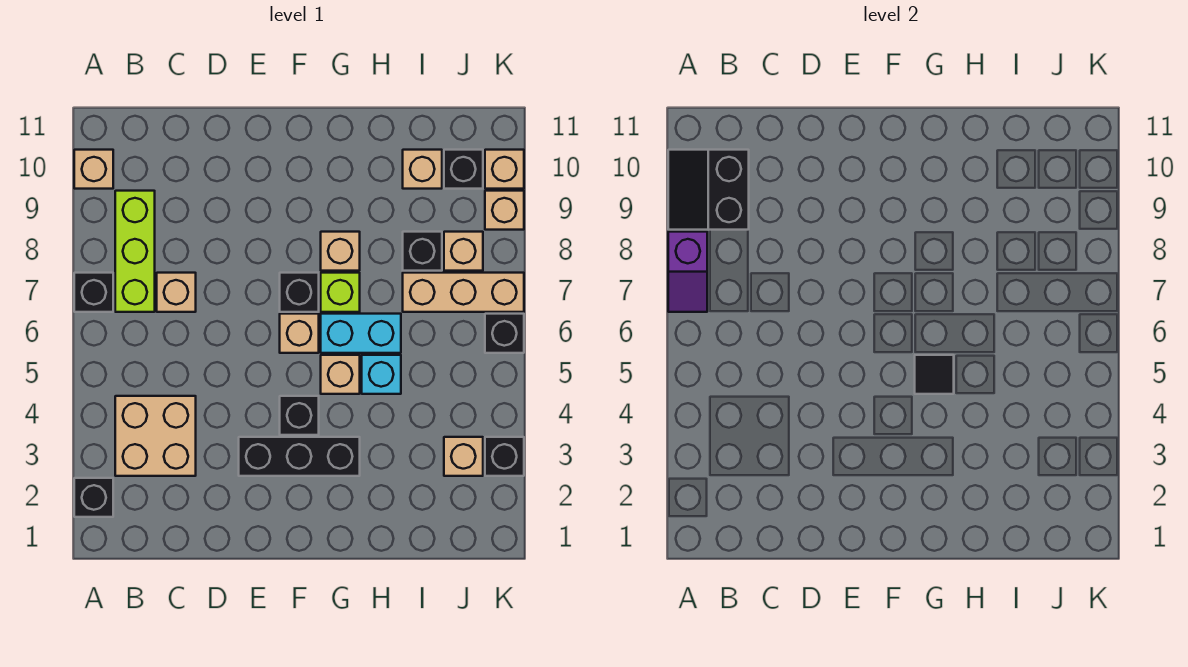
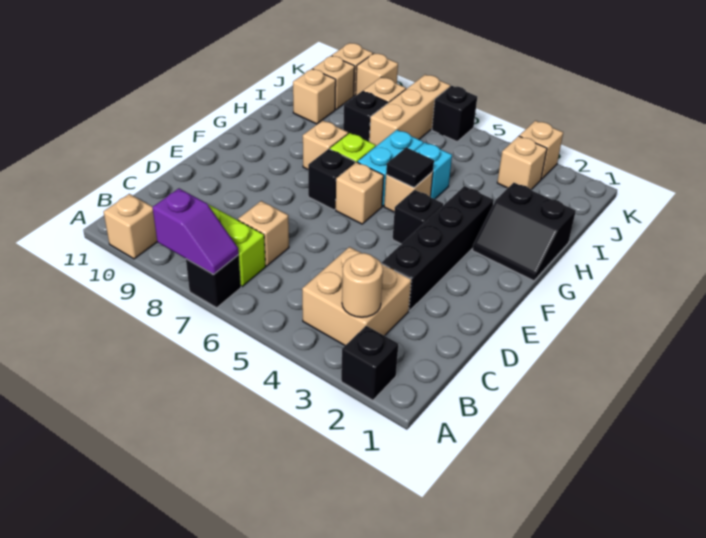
black 2x2 slope [668,150,749,230] -> black 2x2 slope moved to [472,183,576,281]
none -> tan 1x1 round brick [342,253,383,317]
black 1x3 brick [239,437,360,476] -> black 1x4 brick [382,186,494,311]
black 1x1 brick [444,150,483,189] -> tan 1x1 brick [313,56,355,110]
black 1x1 brick [485,437,524,476] -> tan 1x1 brick [519,121,563,179]

